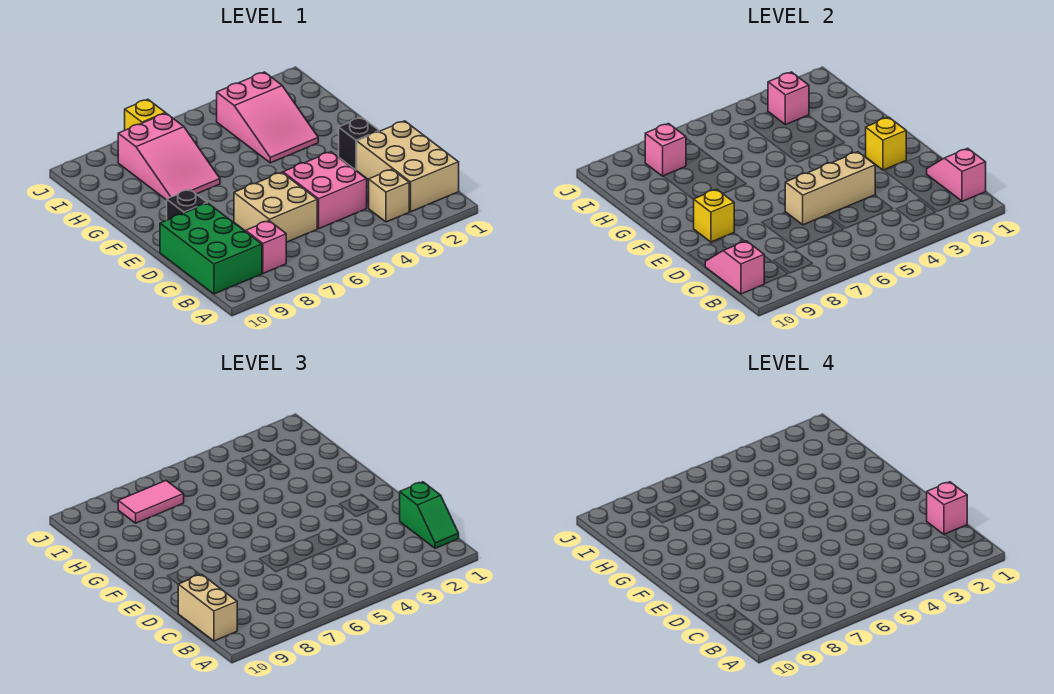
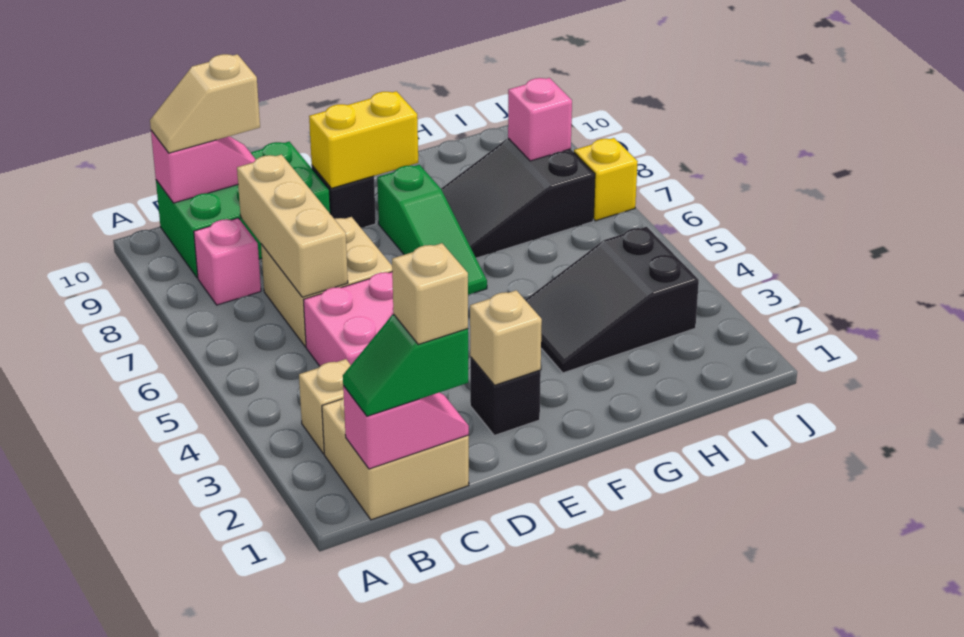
tan 2x3 brick [357,121,459,212] -> tan 2x2 brick [322,398,469,520]
tan 1x2 brick [178,574,237,641] -> tan 1x2 slope [150,54,260,153]
pink 1x1 brick [927,482,967,535] -> tan 1x1 brick [392,243,468,344]
tan 1x3 brick [785,152,875,225] -> tan 1x3 brick moved to [237,155,348,297]
yellow 1x1 brick [866,117,906,170] -> tan 1x1 brick [470,290,542,385]
yellow 1x1 brick [694,189,734,242] -> yellow 1x2 brick [309,91,418,188]
none -> green 1x3 slope [377,165,487,295]
pink 2x3 slope [217,72,318,163] -> black 2x3 slope [526,227,699,373]
pink 2x3 slope [118,113,220,200] -> black 2x3 slope [441,138,595,258]
pink 1x1 brick [768,72,809,125] -> none
pink 1x2 tile [118,481,184,523] -> none

